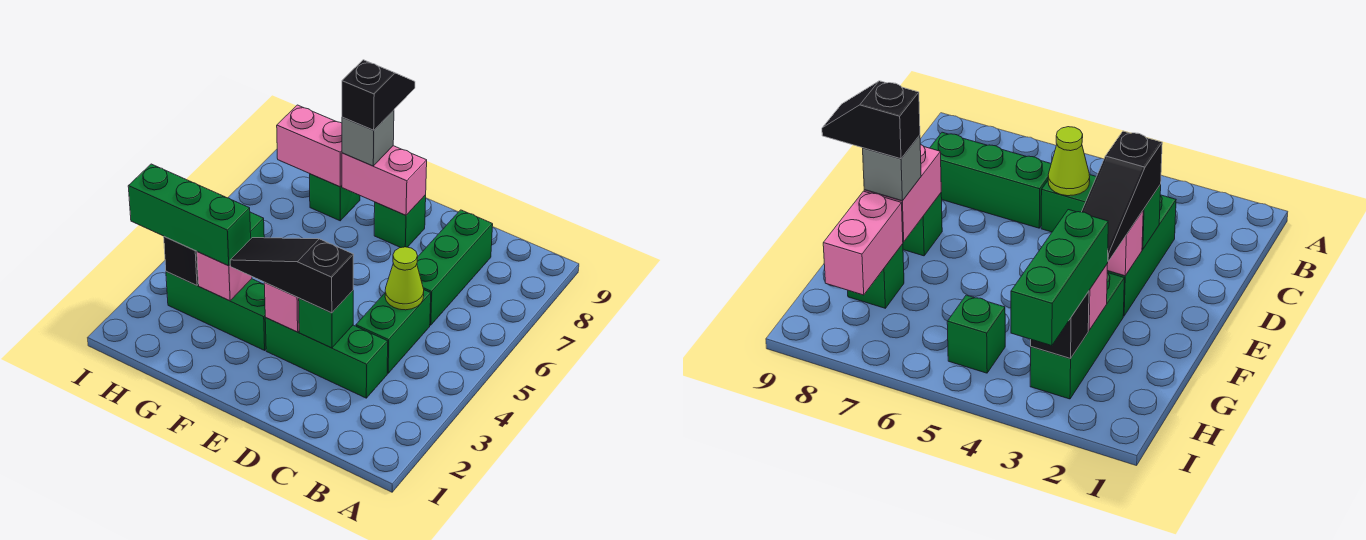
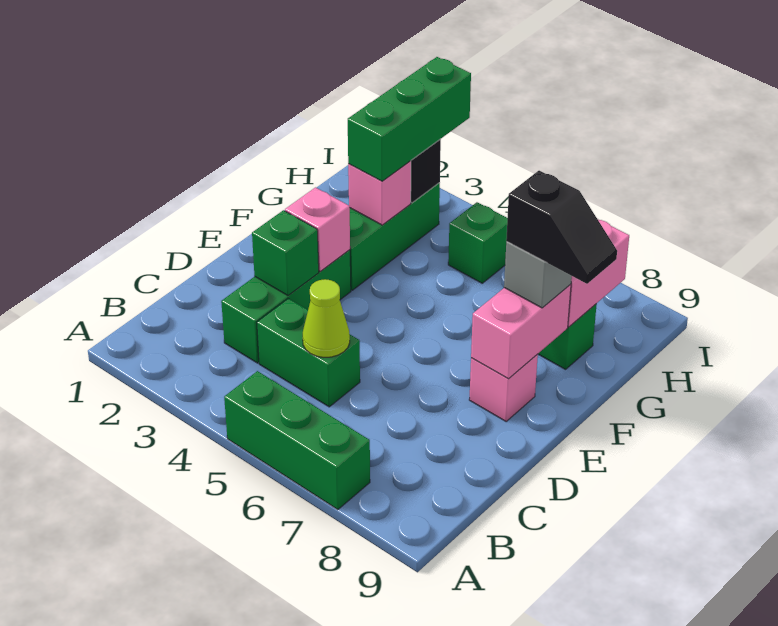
green 1x3 brick [417,210,493,325] -> green 1x3 brick moved to [224,371,370,510]
black 1x3 slope [230,238,354,313] -> none
green 1x1 brick [374,195,426,248] -> pink 1x1 brick [469,354,538,421]

